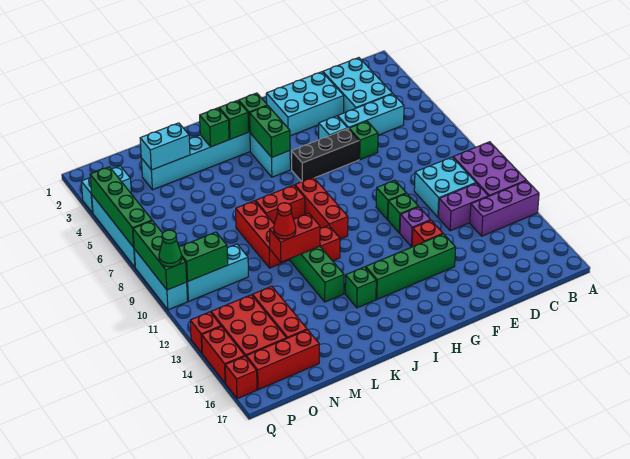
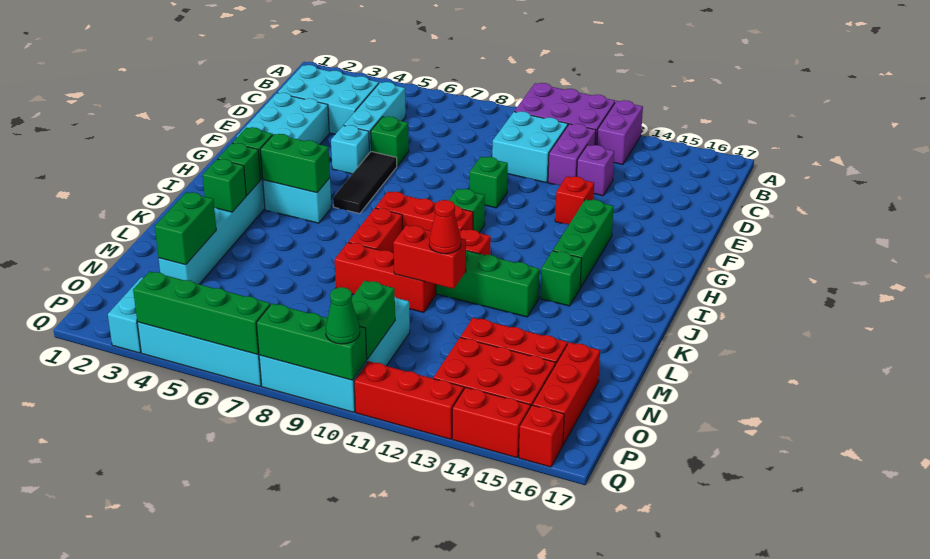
purple 1x3 brick [470,181,539,236] -> purple 1x2 brick [597,100,643,165]
black 1x3 brick [292,129,359,182] -> black 1x3 tile [333,152,397,214]
green 1x1 brick [388,193,418,233] -> green 1x1 brick moved to [449,189,485,233]
purple 1x1 brick [400,207,431,247] -> purple 1x1 brick moved to [577,145,614,196]
green 1x4 brick [365,234,456,299] -> green 1x3 brick [553,199,614,287]
red 1x2 brick [269,213,320,262] -> red 1x2 brick turned to [393,225,466,289]
cyan 1x2 brick [140,123,190,170] -> green 1x2 brick [155,192,216,265]
red 1x1 brick [190,312,221,353] -> red 1x3 brick [354,361,464,439]

